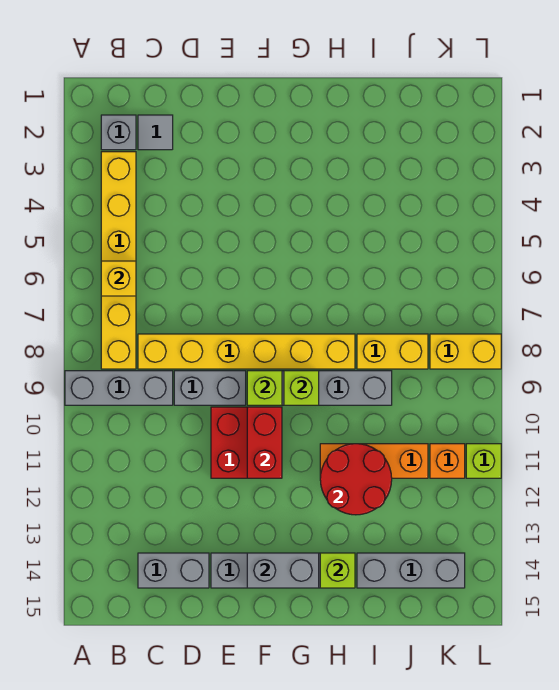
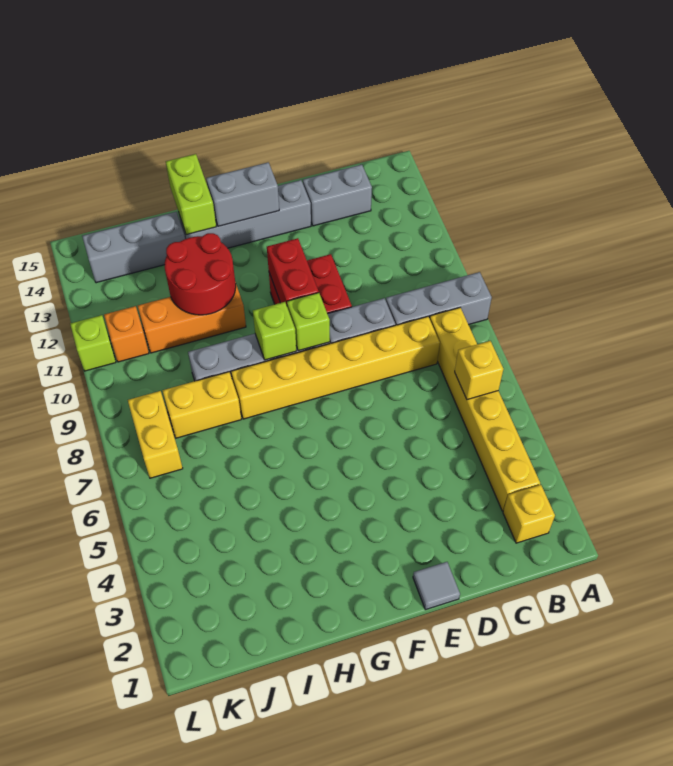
grey 1x1 brick [101,115,136,150] -> yellow 1x1 brick [503,485,555,543]
grey 1x1 tile [138,115,173,150] -> grey 1x1 tile moved to [413,562,460,610]
lime 1x1 brick [320,553,355,588] -> lime 1x2 brick [166,154,216,235]
yellow 1x2 brick [430,334,501,369] -> yellow 1x2 brick turned to [128,391,183,478]

